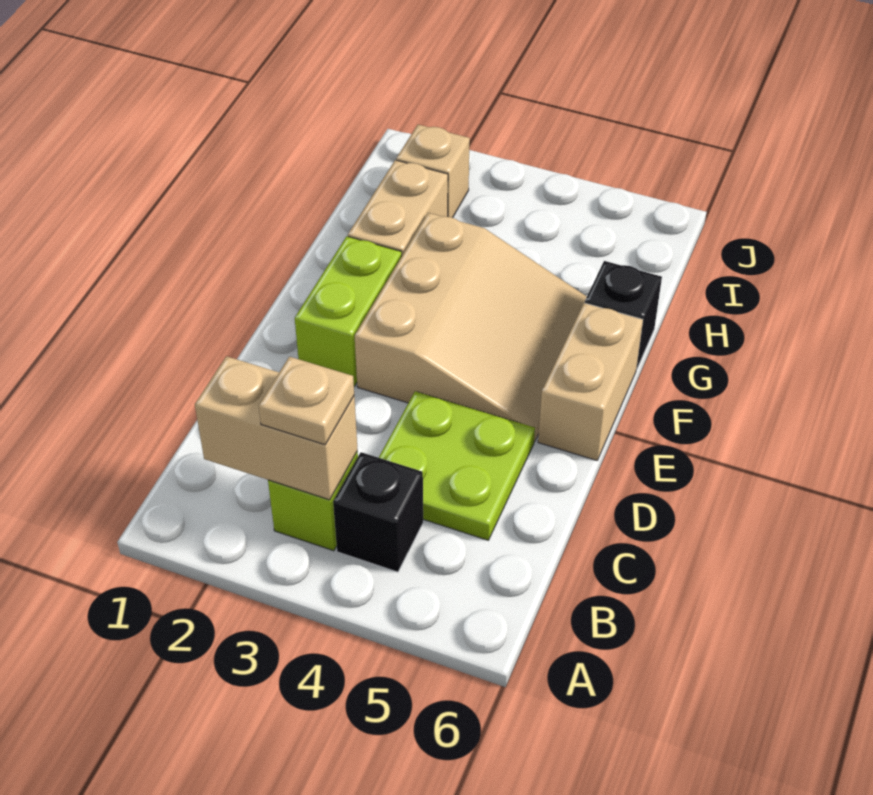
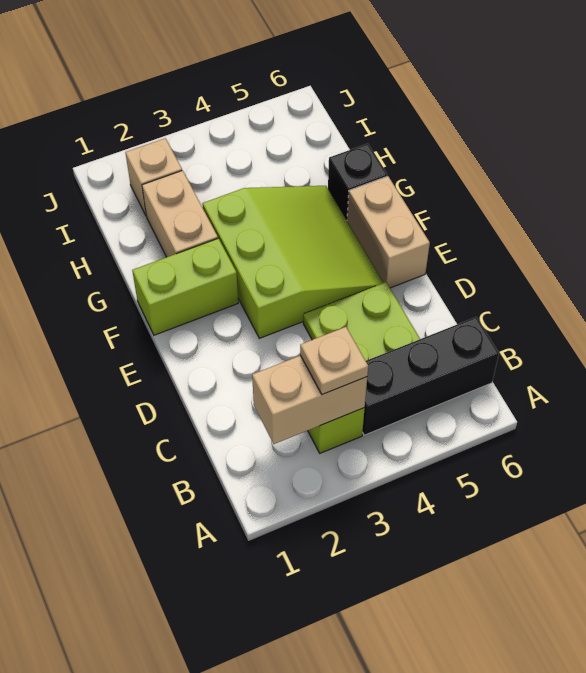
black 1x1 brick [333,452,423,572] -> black 1x3 brick [363,317,499,435]
lime 1x2 brick [295,236,402,387] -> lime 1x2 brick turned to [132,238,238,335]
tan 3x3 slope [355,213,587,442] -> lime 3x3 slope [203,186,384,338]

